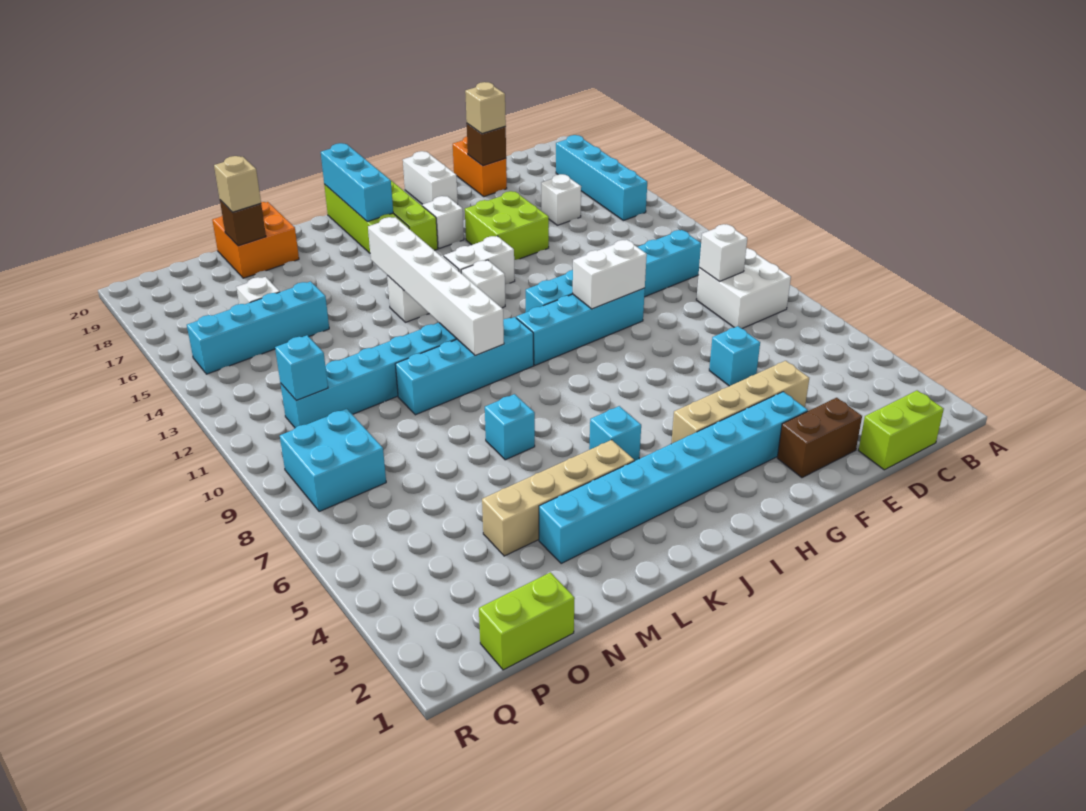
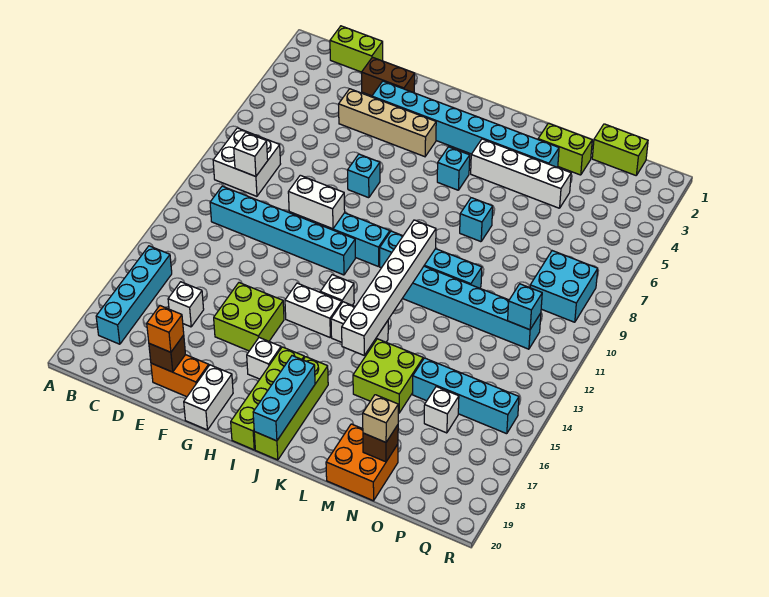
cyan 1x1 brick [709,326,760,386] -> cyan 1x1 brick moved to [348,154,380,198]
orange 1x2 brick [453,136,507,197] -> orange 1x2 brick turned to [151,355,209,397]
tan 1x1 brick [465,82,506,134] -> orange 1x1 brick [147,306,184,352]
tan 1x4 brick [482,440,634,556] -> white 1x4 brick [471,139,571,208]
none -> lime 2x2 brick [353,339,423,413]
none -> lime 1x2 brick [538,123,592,175]

